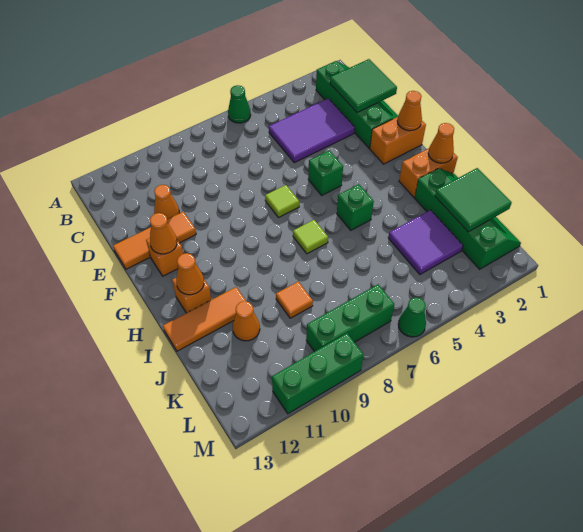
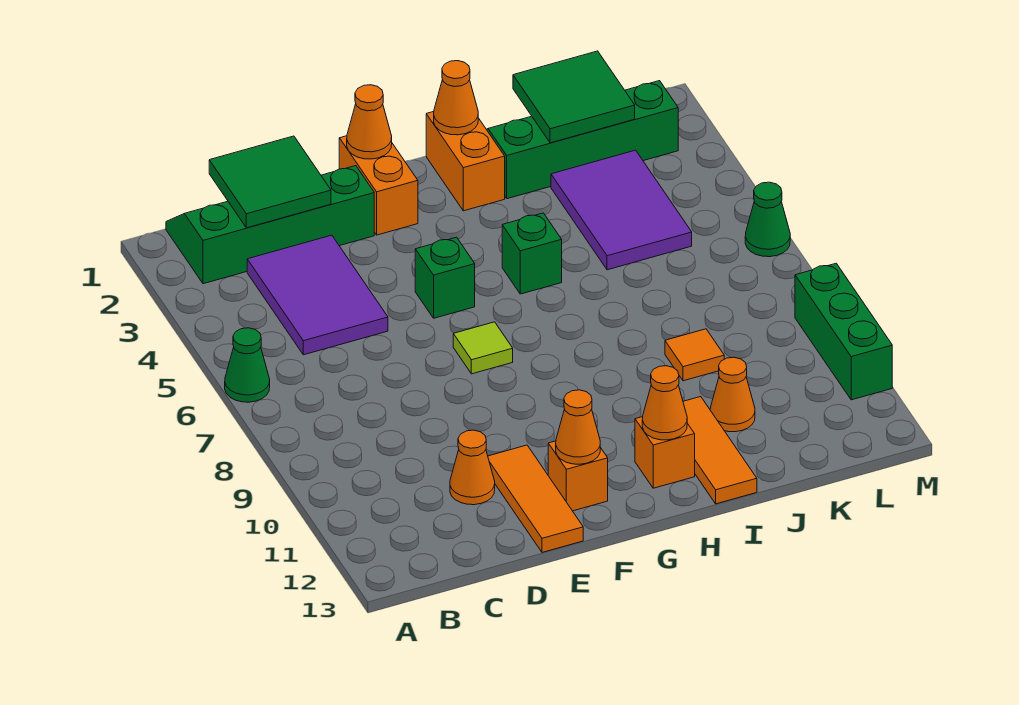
lime 1x1 tile [293,220,328,254] -> none
purple 2x2 tile [388,210,463,274] -> purple 2x3 tile [551,150,692,270]
green 1x3 brick [306,284,394,352] -> none

